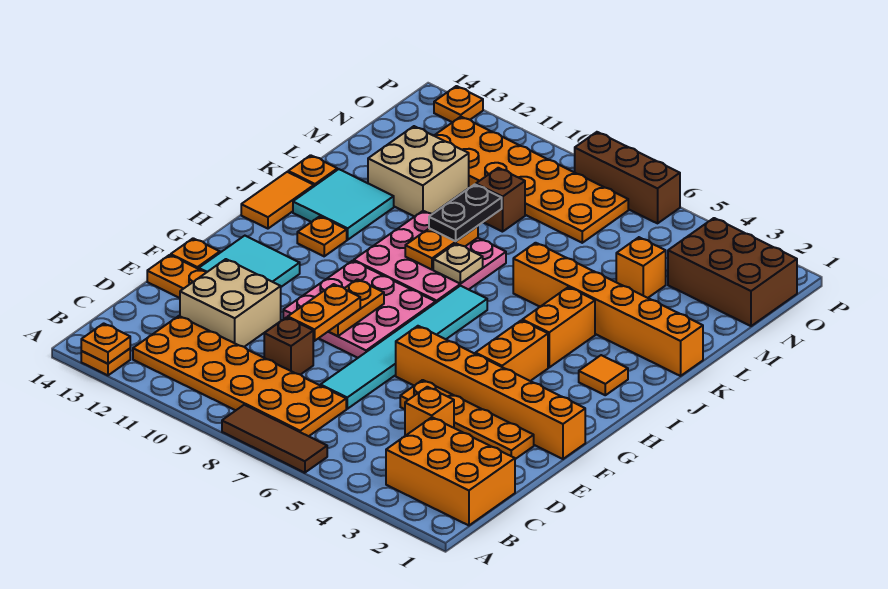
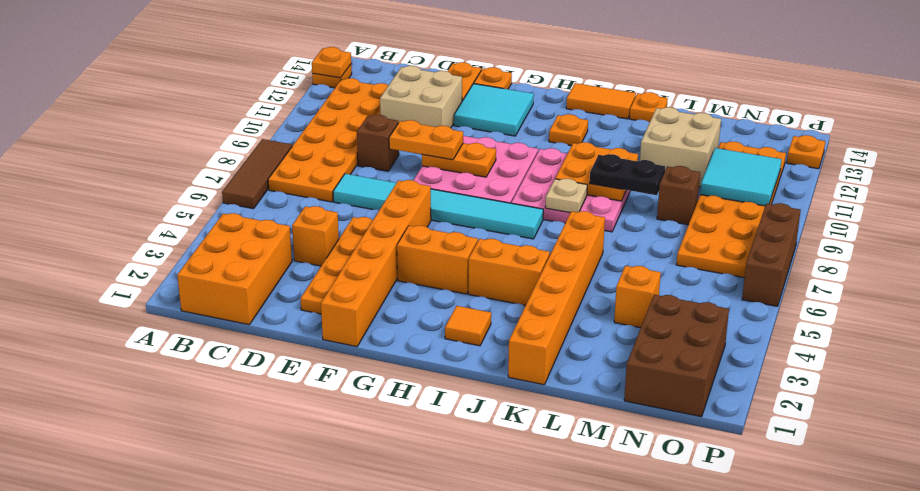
orange 1x2 plate [405,226,478,270] -> orange 2x2 plate [555,142,638,201]
cyan 2x2 tile [293,169,394,240] -> cyan 2x2 tile moved to [700,148,782,206]

